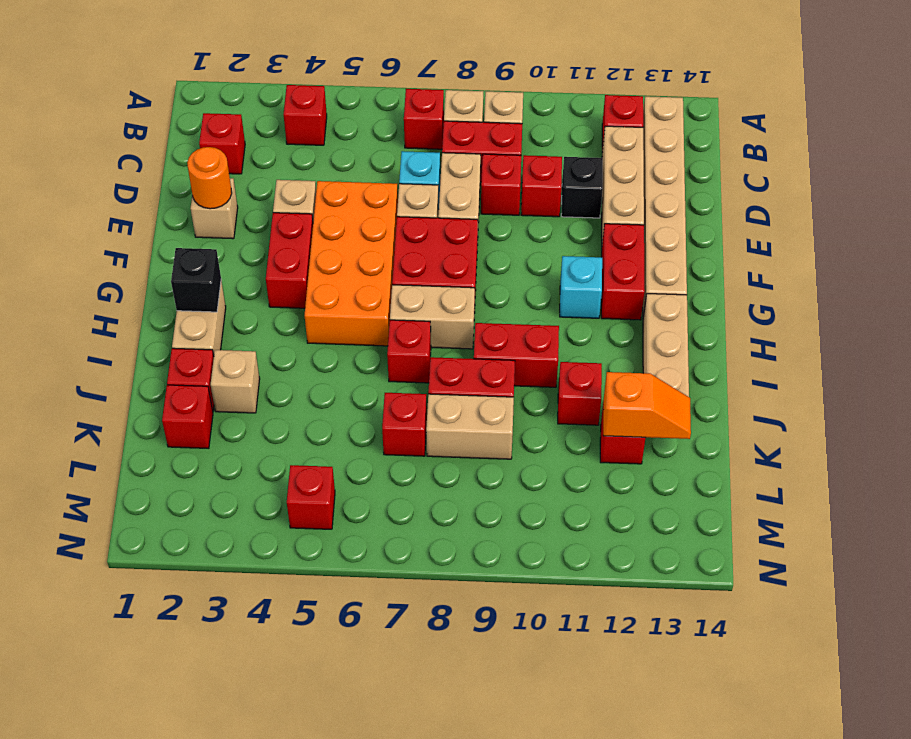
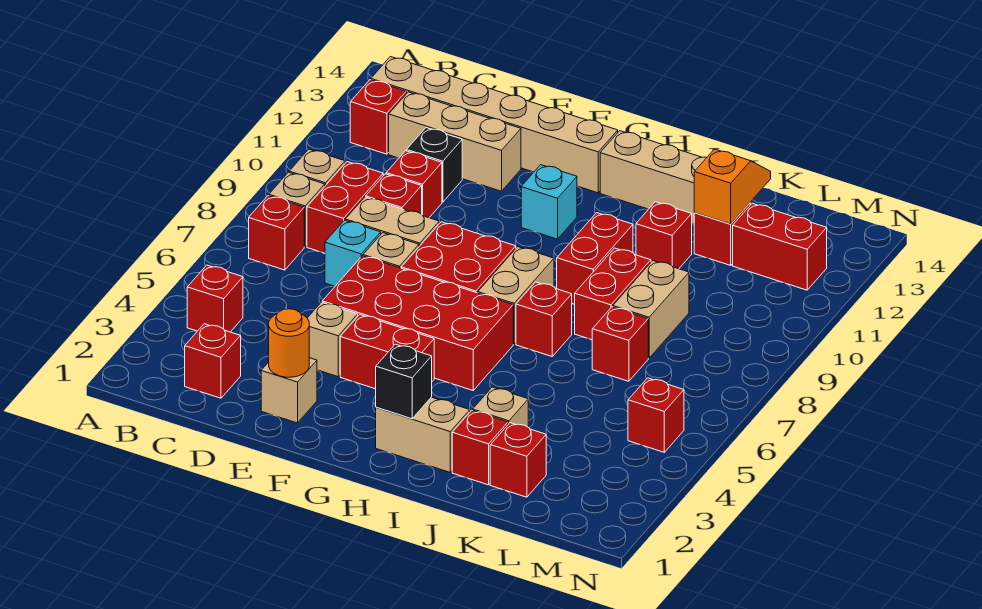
orange 2x4 brick [305,181,398,346] -> red 2x4 brick [322,256,513,390]
red 1x2 brick [601,224,645,320] -> red 1x2 brick moved to [733,203,827,290]

